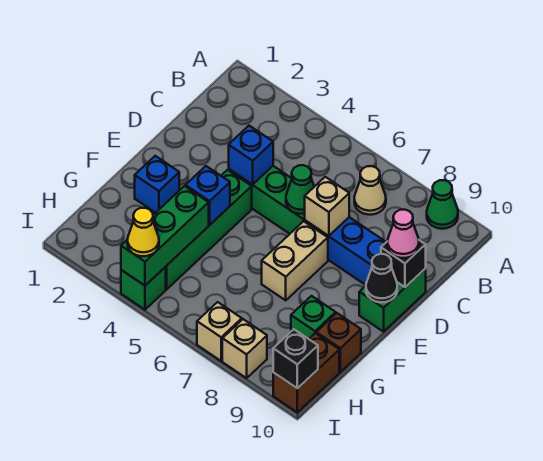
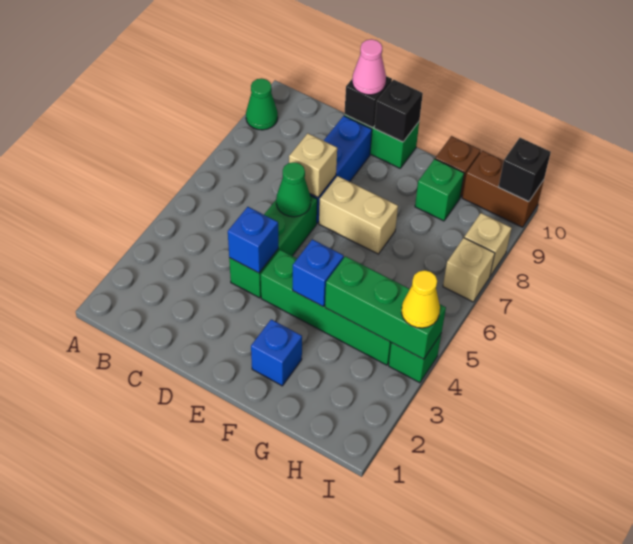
tan 1x1 cone [354,166,386,215] -> none
black 1x1 cone [366,254,397,302] -> black 1x1 brick [374,80,423,142]

